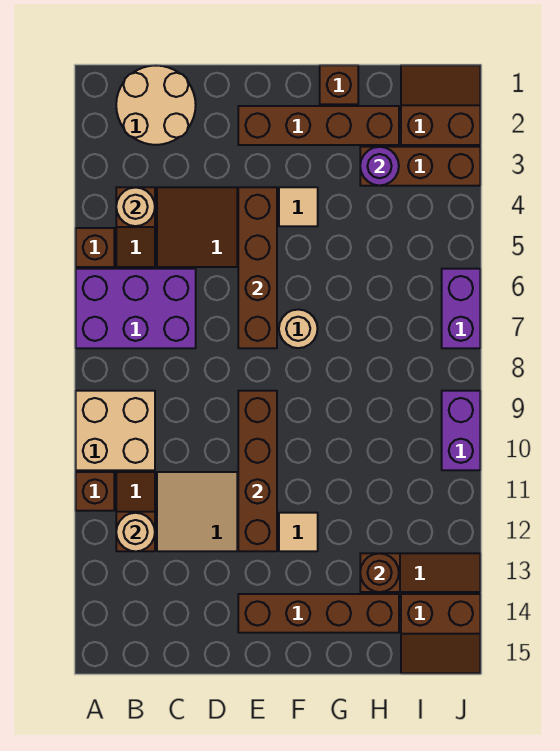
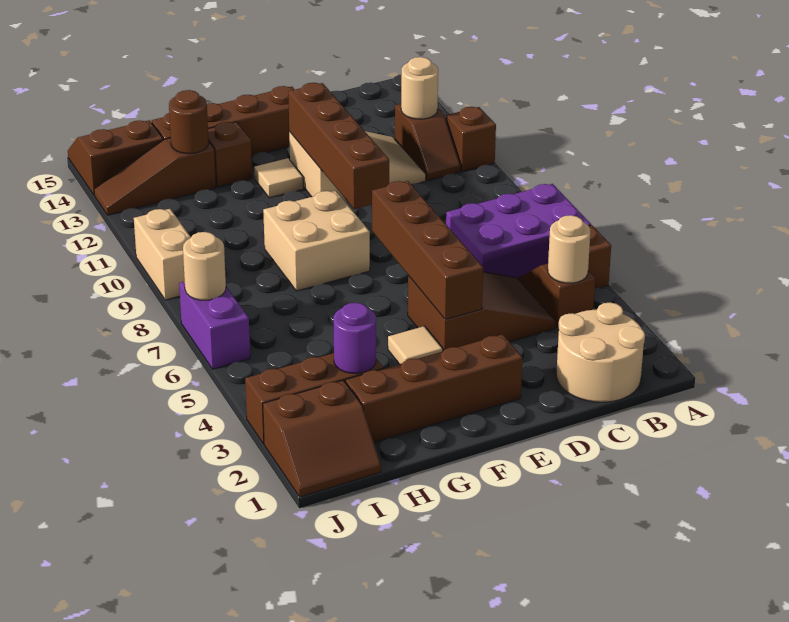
tan 2x2 brick [76,391,155,470] -> tan 2x2 brick moved to [263,191,370,291]
tan 1x1 round brick [279,310,318,348] -> tan 1x1 round brick moved to [183,232,226,300]
brown 1x1 brick [320,65,358,104] -> brown 1x1 brick moved to [208,122,252,187]
purple 1x2 brick [442,391,480,470] -> tan 1x2 brick [134,209,191,300]

